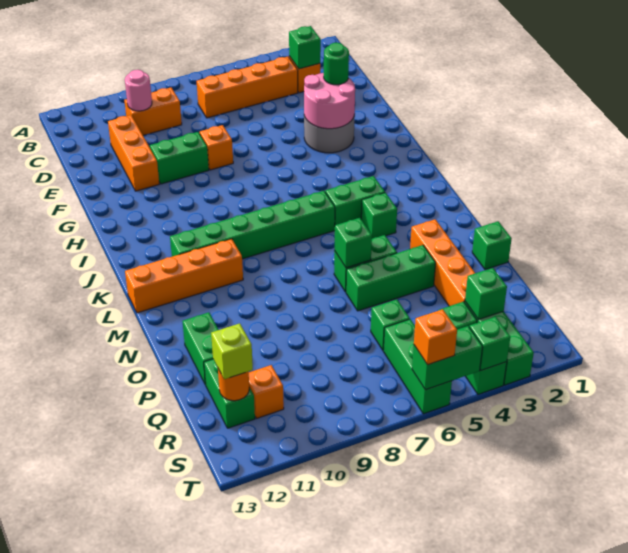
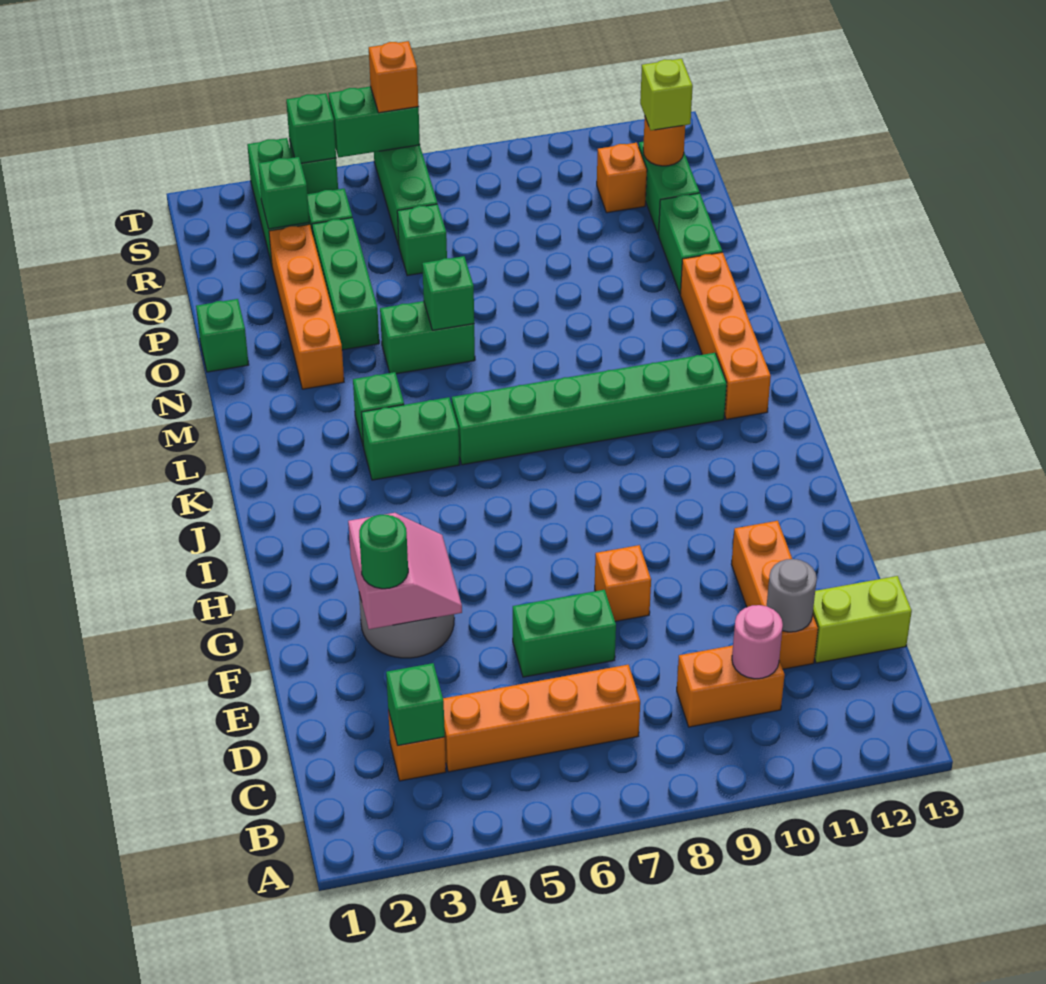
none -> grey 1x1 round brick [767,559,817,632]
none -> lime 1x2 brick [813,576,912,663]
pink 2x2 round brick [304,73,355,129] -> pink 2x2 slope [348,513,462,629]
green 1x2 brick [150,132,209,184] -> green 1x2 brick moved to [513,590,616,677]
orange 1x4 brick [125,239,243,313] -> orange 1x4 brick turned to [680,252,771,419]
green 1x3 brick [346,245,436,311] -> green 1x3 brick turned to [312,218,379,350]

